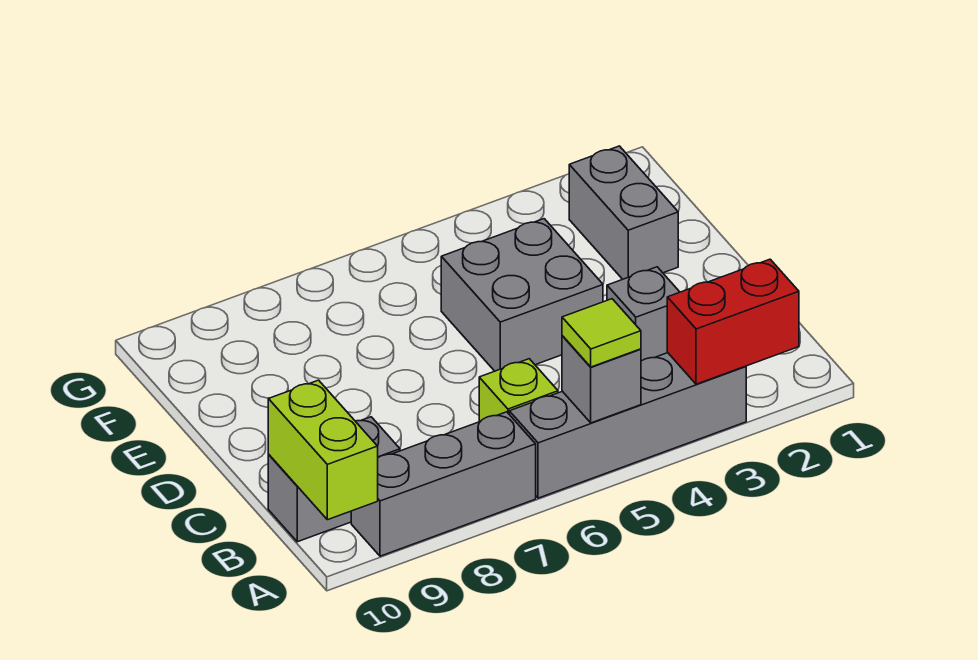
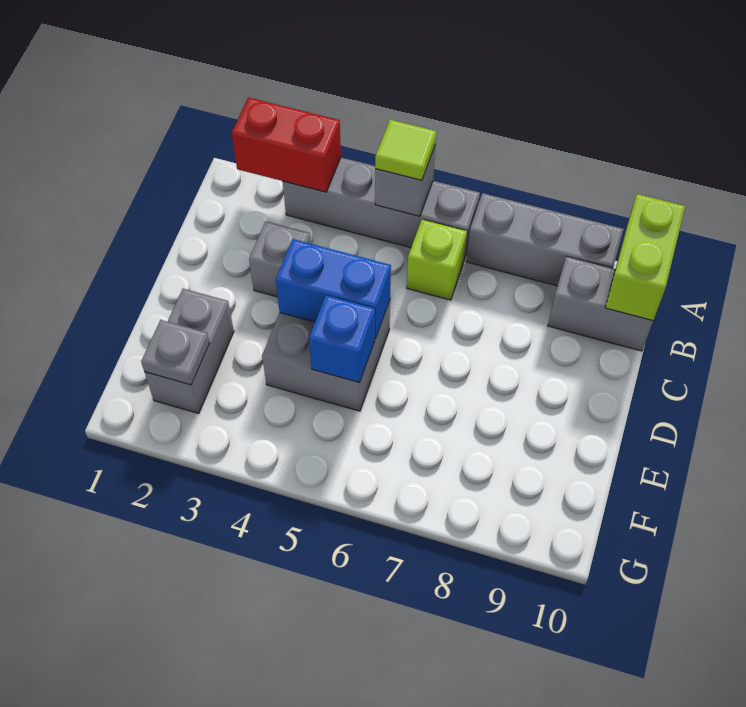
none -> blue 1x2 brick [276,239,391,339]
none -> blue 1x1 brick [309,295,375,383]
none -> grey 1x1 plate [141,320,209,385]

